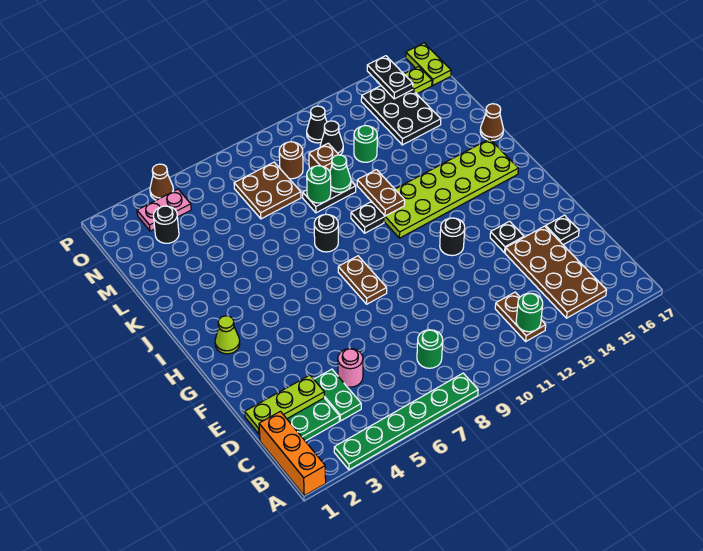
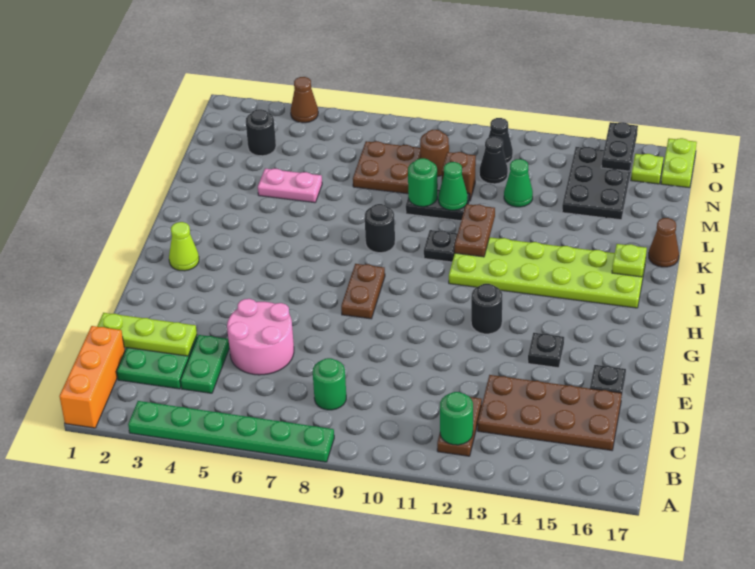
brown 2x4 plate [505,226,606,318] -> brown 2x4 plate turned to [478,375,622,450]
pink 1x1 round brick [338,348,363,387] -> pink 2x2 round brick [227,299,294,375]
none -> lime 1x1 plate [612,244,647,277]
green 1x1 round brick [354,126,377,162] -> green 1x1 cone [504,159,533,207]
pink 1x2 plate [137,189,191,231] -> pink 1x2 plate moved to [258,169,322,203]

